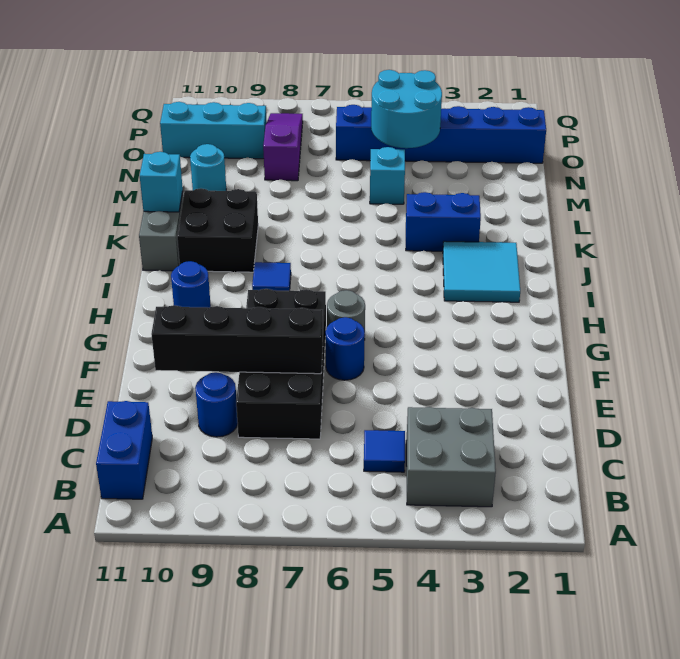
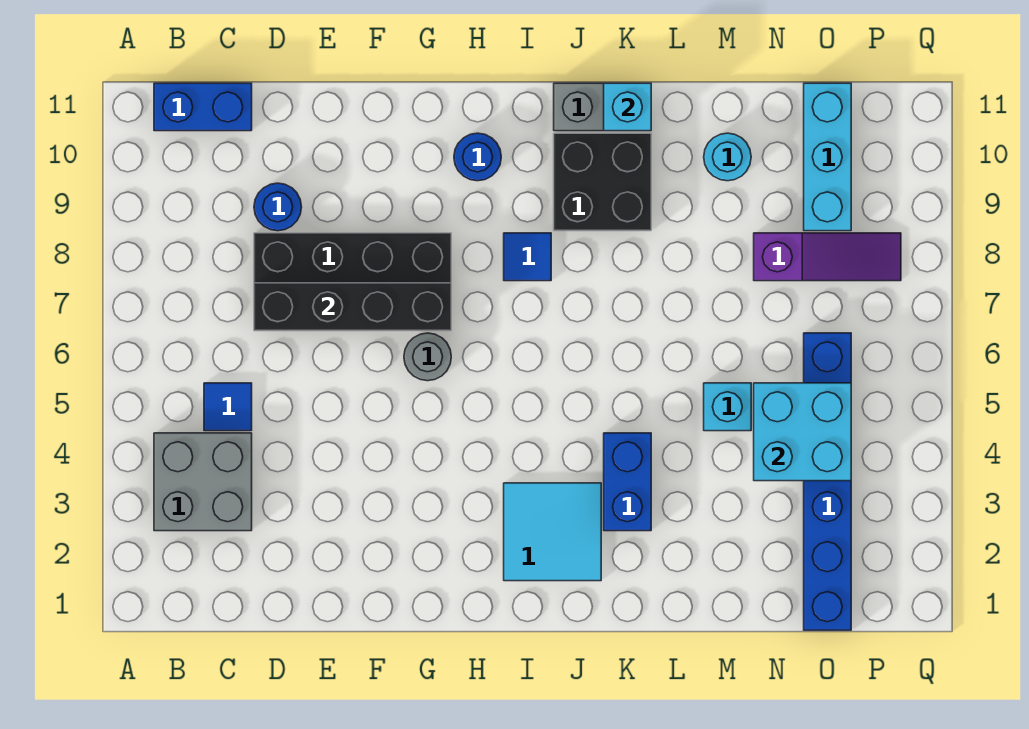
black 1x4 brick [151,305,323,374] -> black 1x4 brick turned to [254,283,451,331]
blue 1x1 round brick [326,317,365,380] -> none
cyan 2x2 round brick [371,70,442,148] -> cyan 2x2 brick [754,383,851,481]

